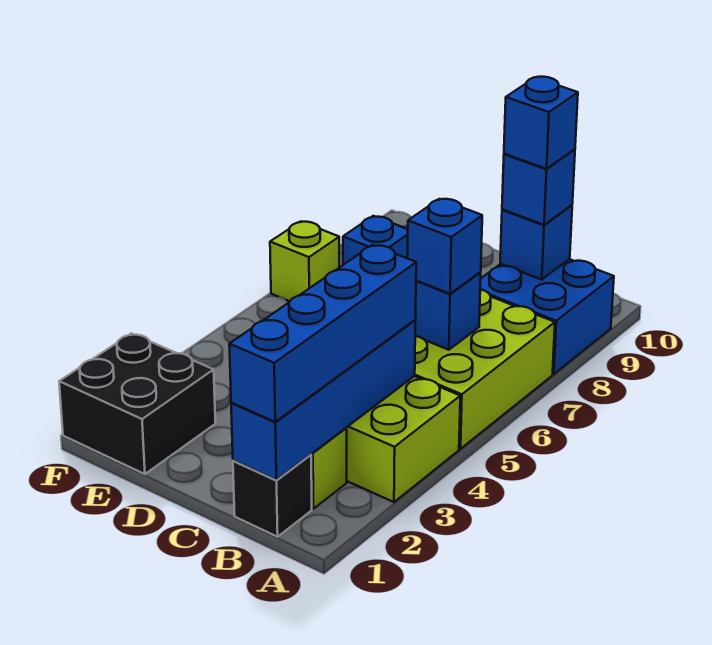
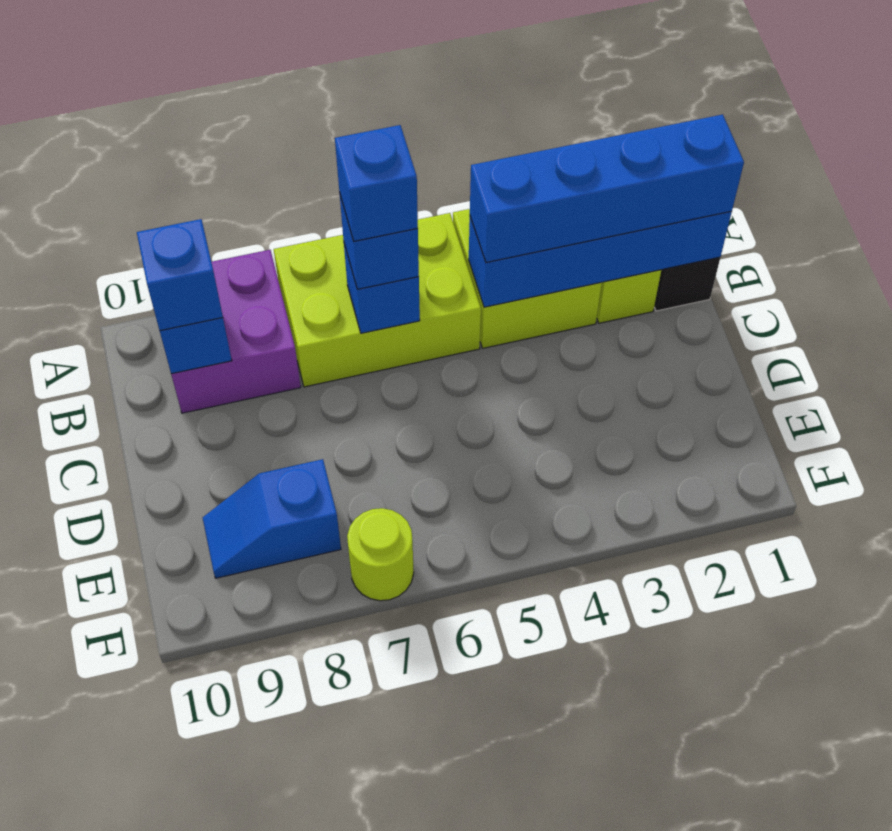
blue 2x2 brick [480,259,614,374] -> purple 2x2 brick [171,250,301,413]
blue 1x1 brick [504,77,578,169] -> blue 1x1 brick moved to [335,125,418,241]
black 2x2 brick [59,333,216,474] -> none
lime 1x1 brick [270,221,340,301] -> lime 1x1 round brick [347,508,414,601]

